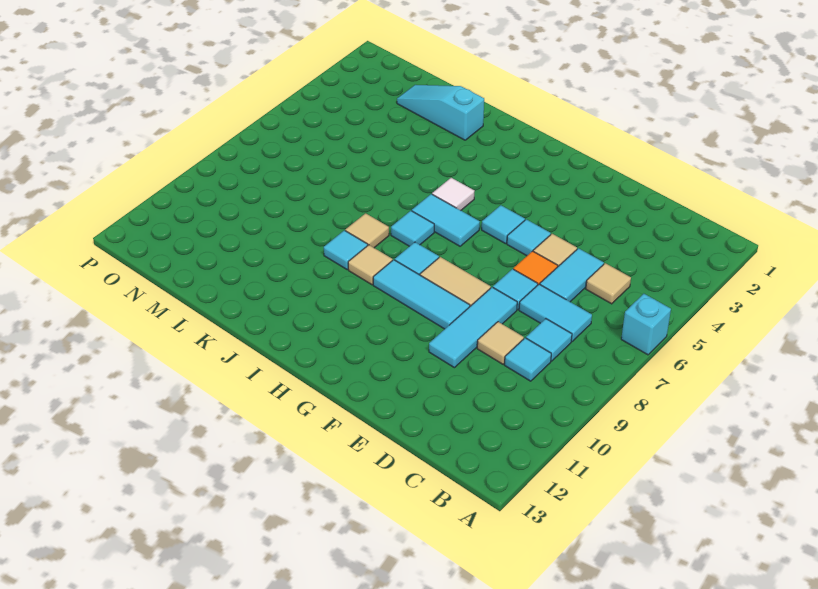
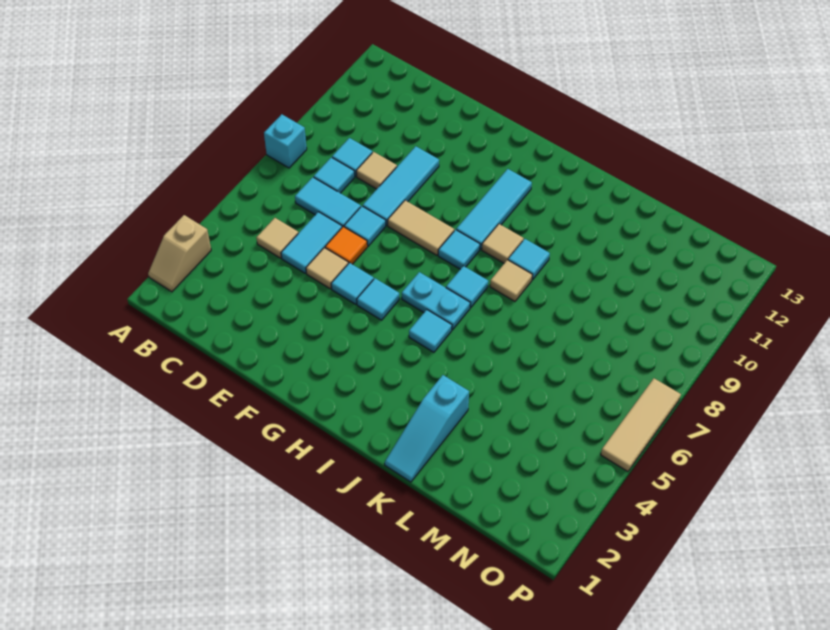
none -> tan 1x2 slope [148,215,211,292]
cyan 1x1 brick [621,294,671,355] -> cyan 1x1 brick moved to [264,114,307,168]
cyan 1x3 tile [373,260,470,329] -> cyan 1x3 tile turned to [456,169,532,249]
cyan 1x2 tile [412,194,480,246] -> cyan 1x2 plate [402,272,470,330]
white 1x1 tile [432,178,474,210] -> cyan 1x1 tile [409,310,452,352]
cyan 1x3 slope [397,85,484,140] -> cyan 1x3 slope turned to [385,375,469,482]
none -> tan 1x3 tile [601,378,681,472]

